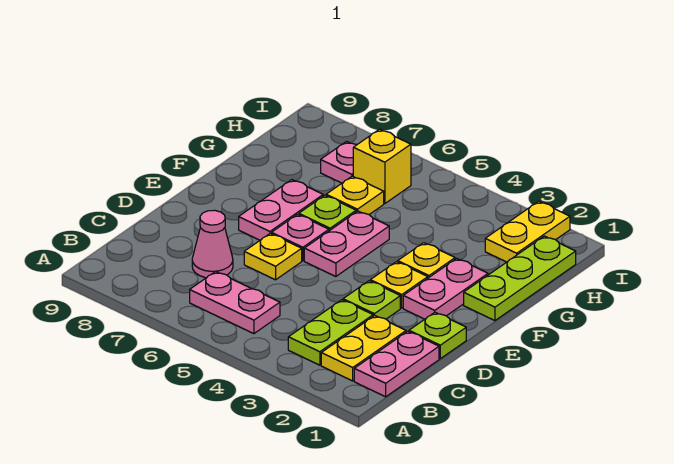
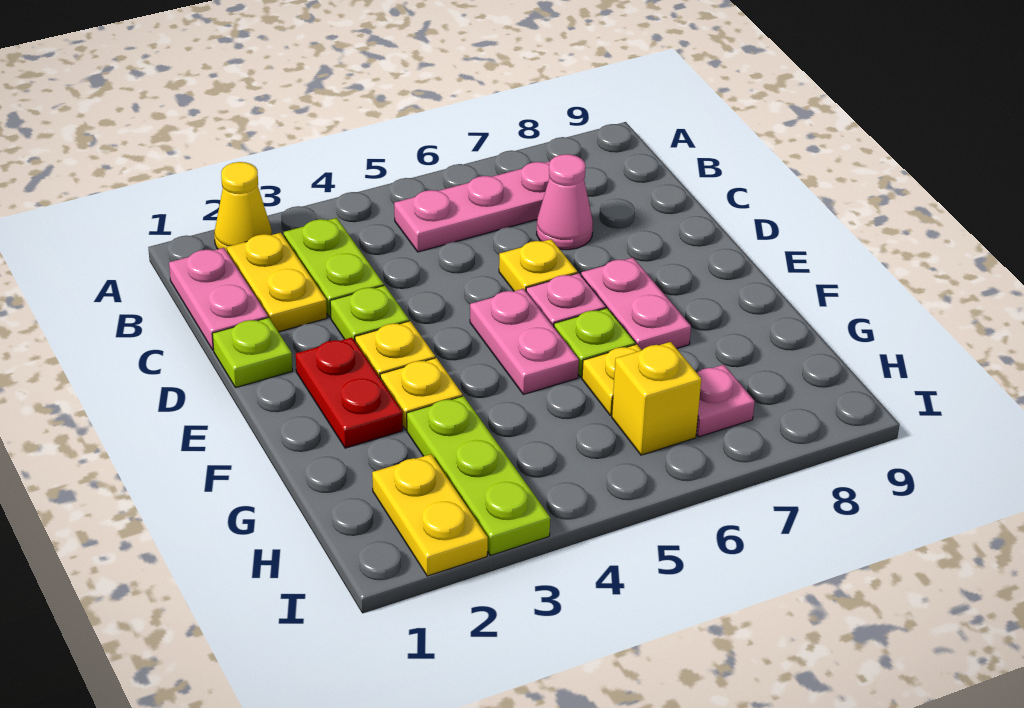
none -> yellow 1x1 cone [214,162,272,252]
pink 1x2 plate [190,271,280,334] -> pink 1x3 plate [394,161,550,252]
pink 1x2 plate [403,258,488,319] -> red 1x2 plate [296,337,403,448]
lime 1x3 plate [464,236,576,321] -> lime 1x3 plate moved to [407,396,550,556]

